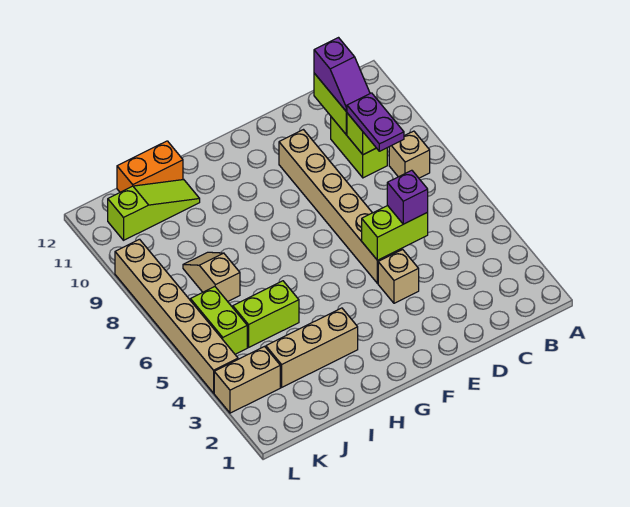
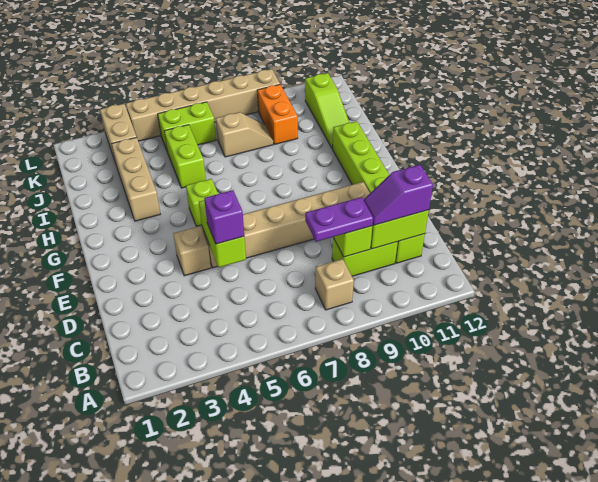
none -> lime 1x6 brick [333,121,425,263]
none -> lime 1x1 brick [186,179,218,226]
orange 1x2 brick [117,141,183,192] -> orange 1x2 brick moved to [257,84,298,144]

